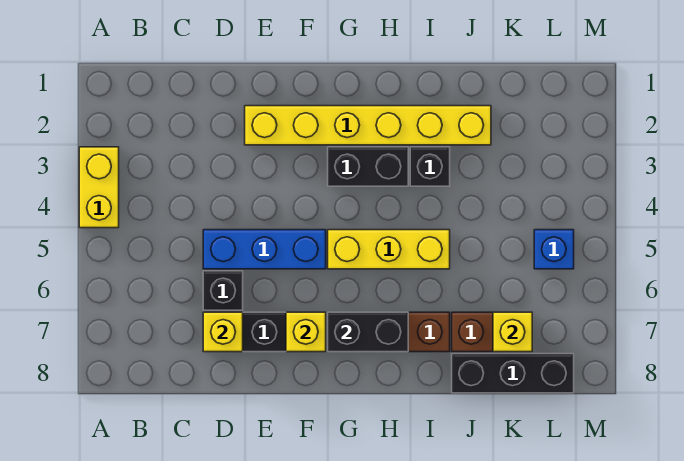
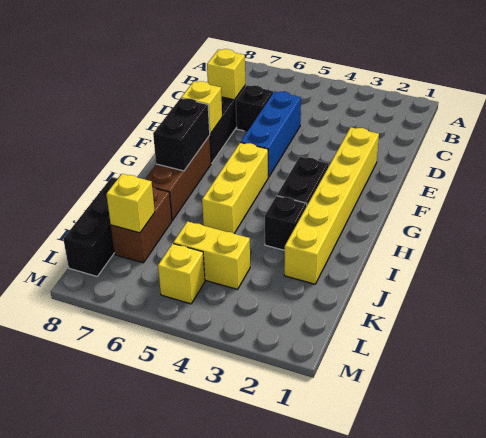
yellow 1x2 brick [79,147,119,228] -> yellow 1x2 brick moved to [173,221,250,289]
blue 1x1 brick [534,230,574,269] -> yellow 1x1 brick [158,244,205,304]

